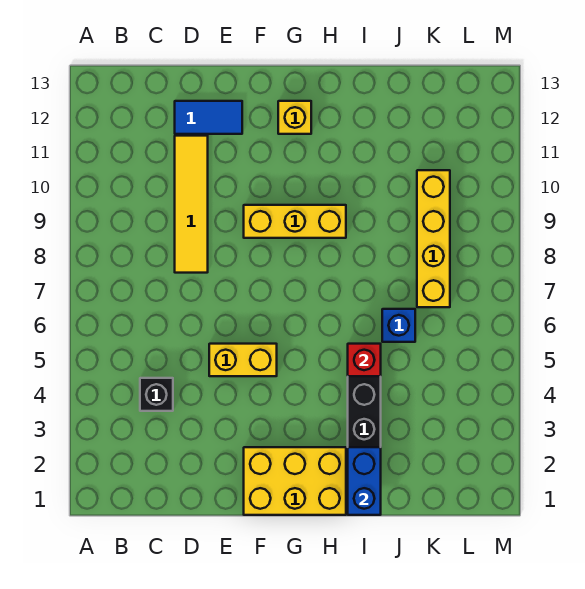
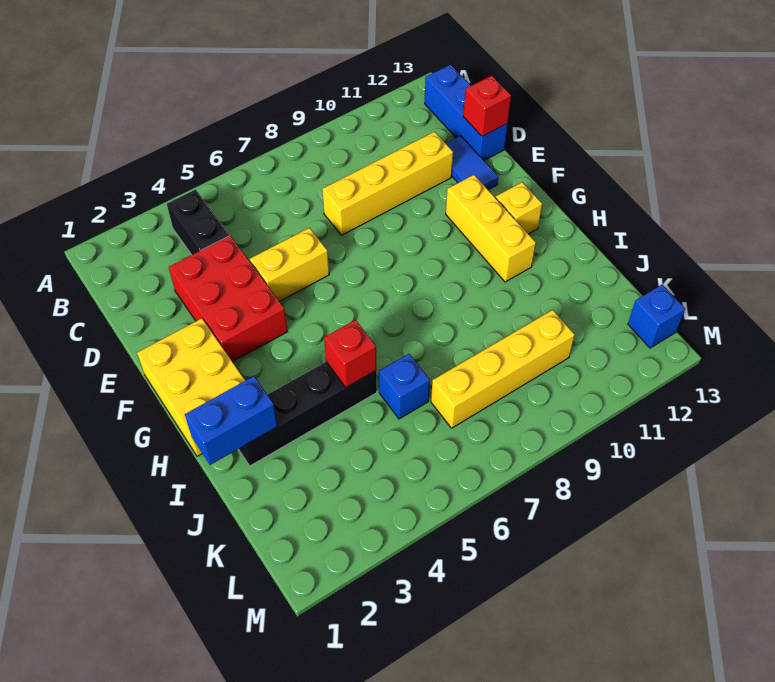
none -> blue 1x3 brick [425,64,508,160]
black 1x1 brick [140,378,173,411] -> black 1x2 brick [167,189,230,255]
none -> red 2x3 brick [169,236,287,362]
yellow 1x4 tile [175,136,208,273] -> yellow 1x4 brick [322,132,453,235]
none -> red 1x1 brick [463,76,511,136]
yellow 1x2 brick [209,344,277,376] -> yellow 1x2 brick turned to [250,228,329,302]
yellow 1x3 brick [244,205,346,238] -> yellow 1x3 brick moved to [446,175,536,282]
none -> blue 1x1 brick [628,285,685,348]

